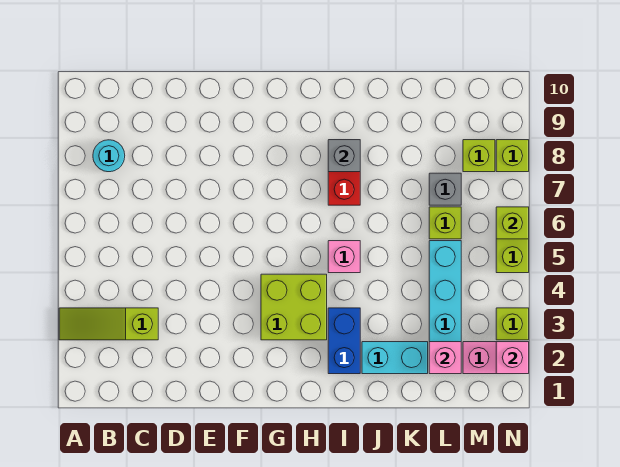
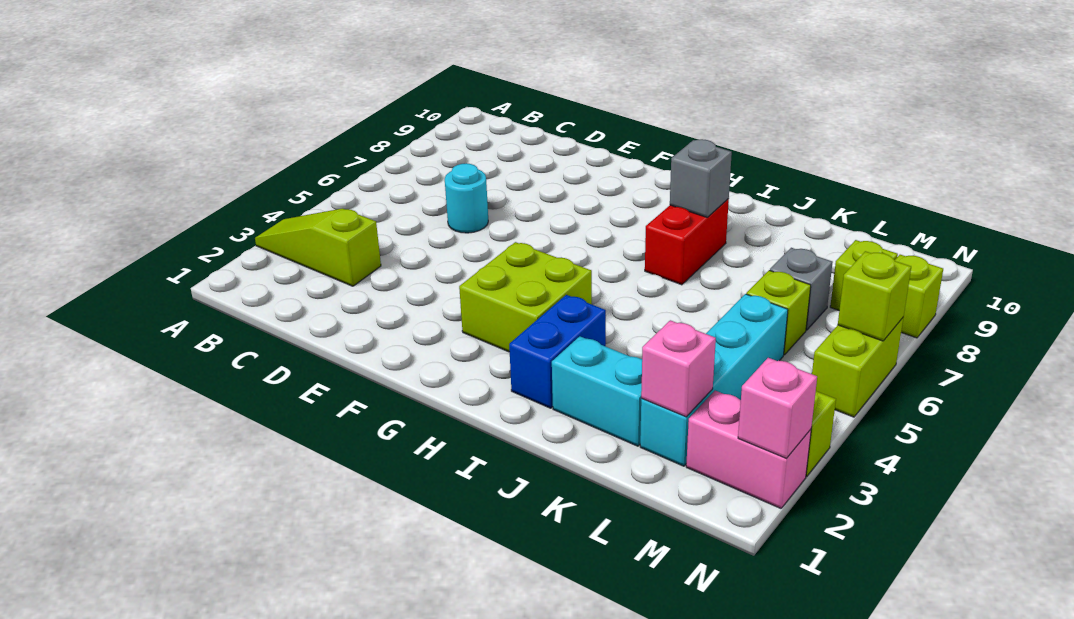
cyan 1x1 round brick [93,140,125,172] -> cyan 1x1 round brick moved to [445,163,488,233]
pink 1x1 brick [328,241,360,273] -> none

